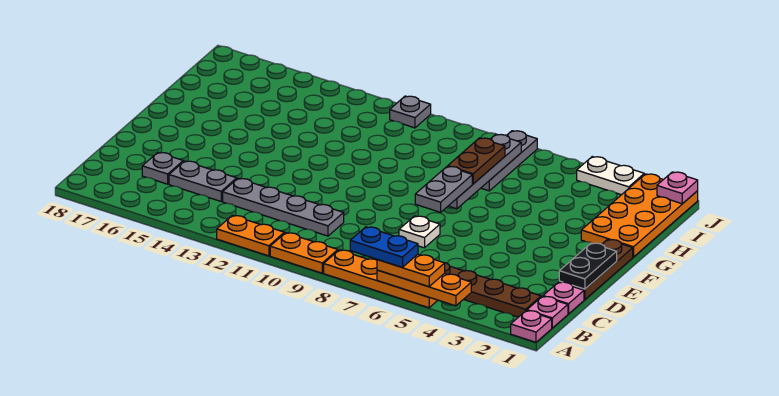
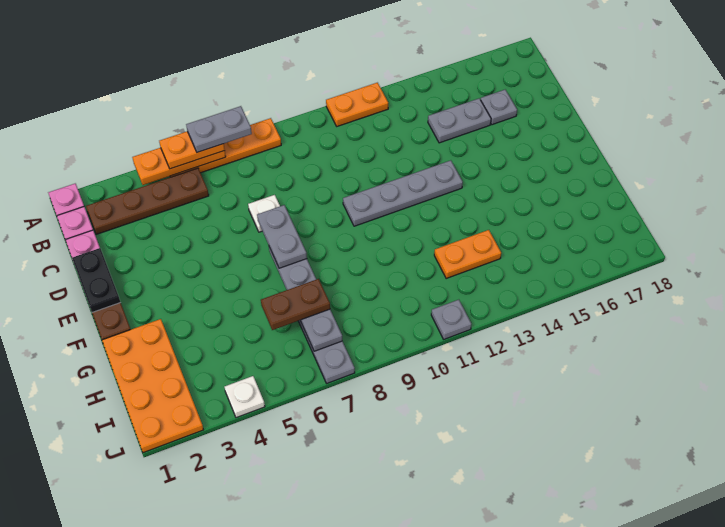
blue 1x2 plate [350,227,418,267] -> grey 1x2 plate [186,106,252,152]
orange 1x2 plate [270,233,338,273] -> orange 1x2 plate moved to [434,230,501,278]
grey 1x4 plate [223,178,344,236] -> grey 1x4 plate moved to [343,160,463,226]
brown 1x2 plate [448,138,505,184] -> brown 1x2 plate turned to [261,279,330,330]
pink 1x1 plate [657,172,698,204] -> none
white 1x2 plate [577,157,644,195] -> white 1x1 plate [225,376,265,418]

